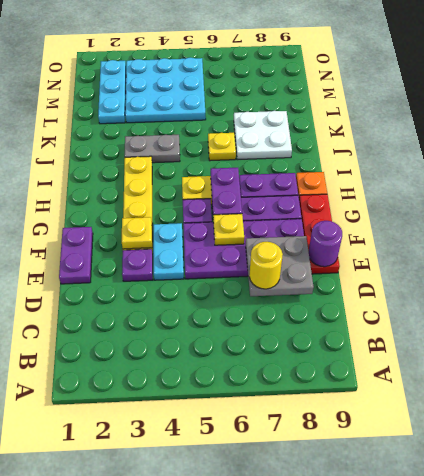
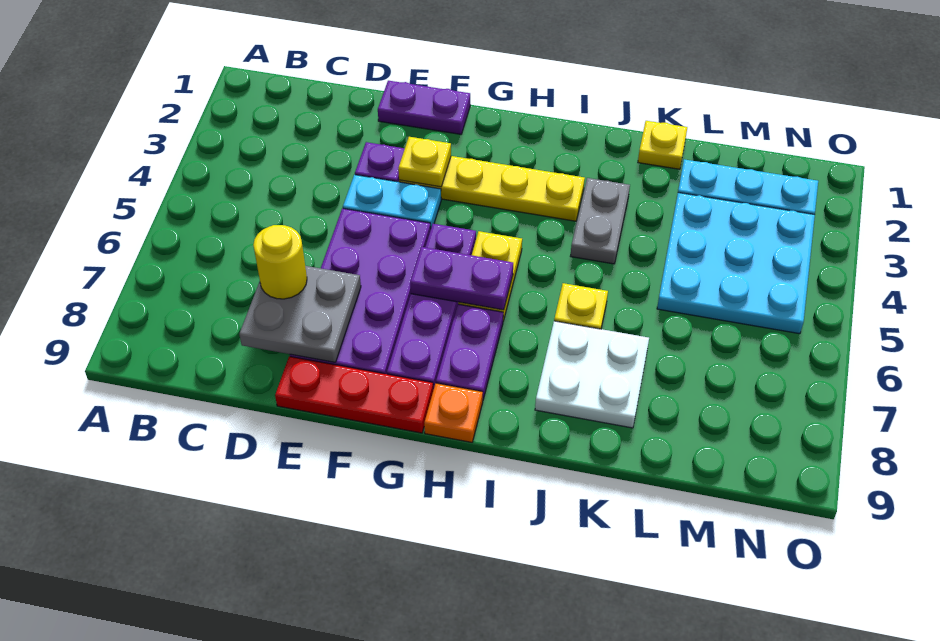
purple 1x1 round brick [309,221,342,267] -> none
yellow 1x1 plate [213,214,244,245] -> yellow 1x1 plate moved to [638,121,687,169]

